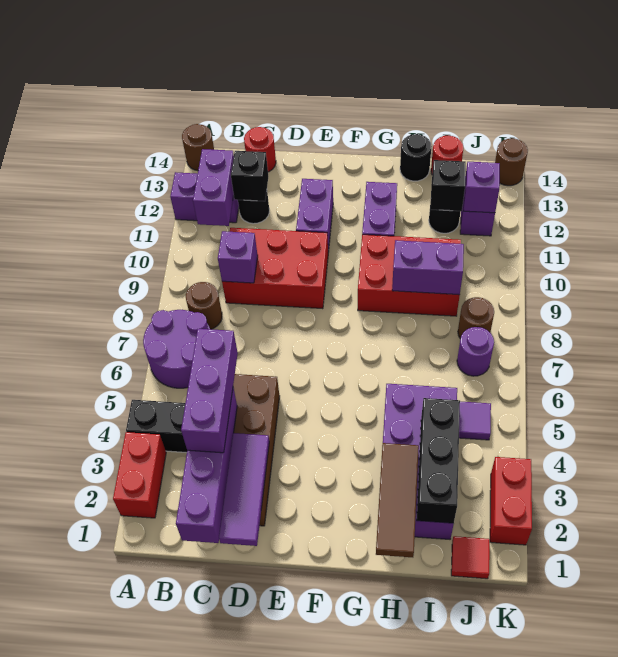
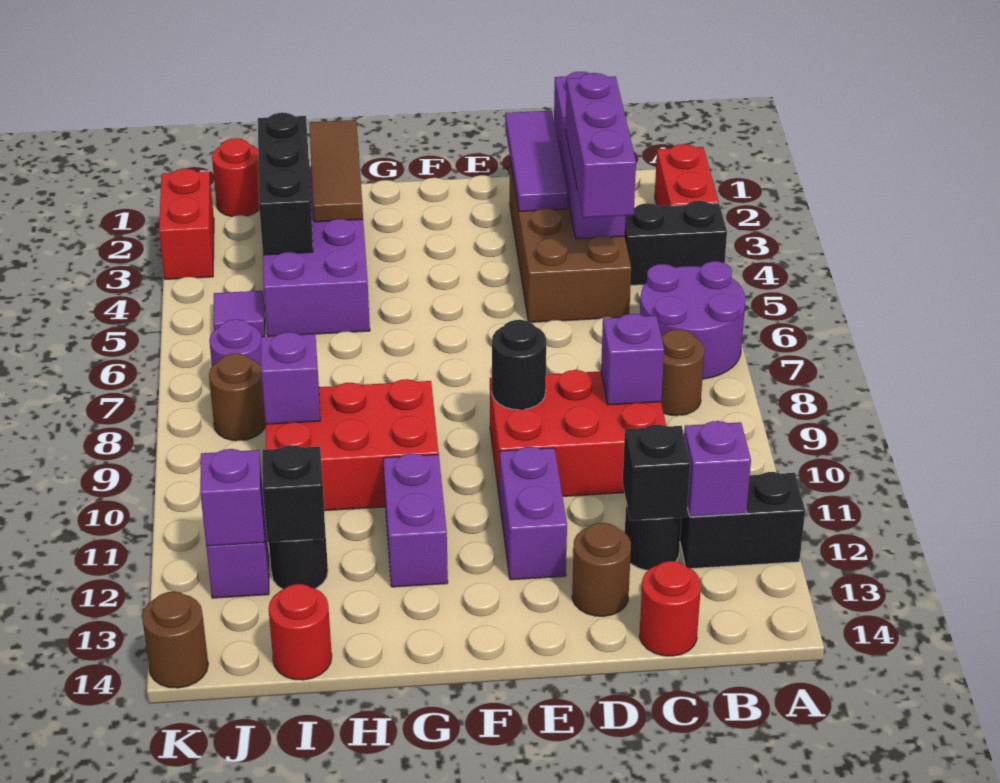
purple 1x2 brick [170,172,239,223] -> black 1x2 brick [680,472,805,569]
brown 1x1 round brick [182,124,214,171] -> brown 1x1 round brick moved to [572,523,631,616]
purple 1x2 brick [193,149,234,226] -> purple 1x1 brick [684,421,751,517]
purple 1x2 brick [392,240,464,295] -> purple 1x1 brick [261,332,320,424]
black 1x1 round brick [400,134,432,181] -> black 1x1 round brick moved to [492,320,546,410]
red 1x1 tile [451,536,490,579] -> red 1x1 round brick [212,138,259,217]

